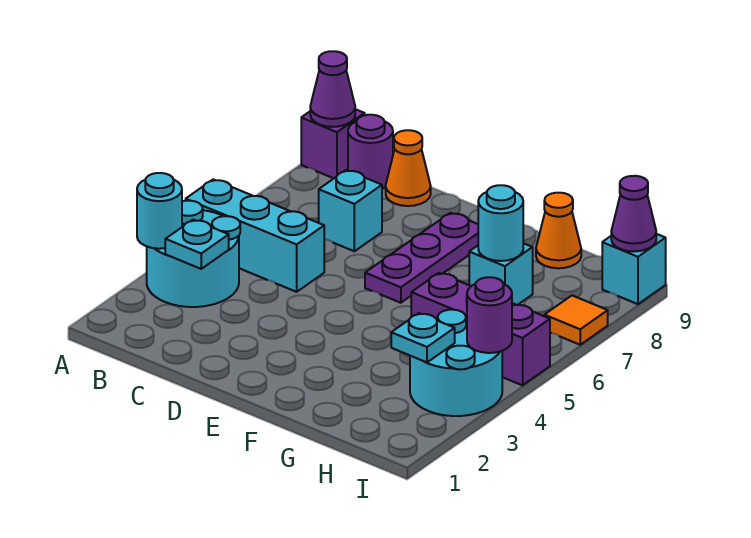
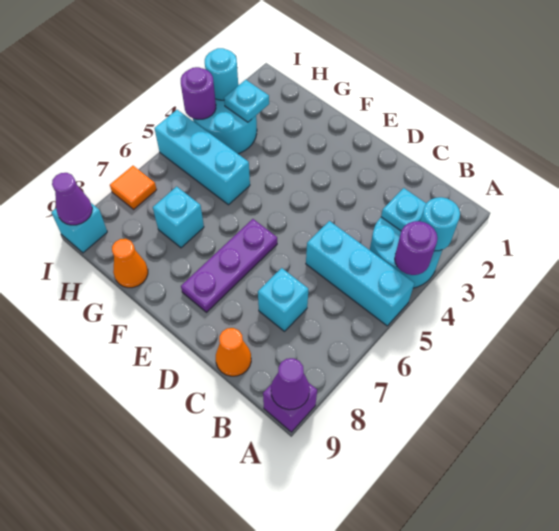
purple 1x1 round brick [348,115,393,188] -> purple 1x1 round brick moved to [395,221,438,275]
purple 1x3 brick [411,273,550,385] -> cyan 1x3 brick [154,110,250,205]
cyan 1x1 round brick [478,185,523,261] -> cyan 1x1 round brick moved to [205,48,238,100]

